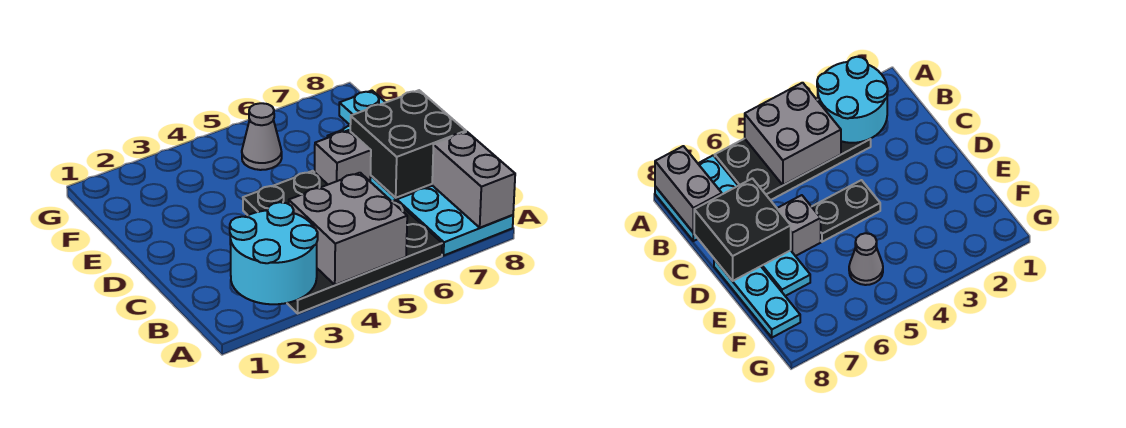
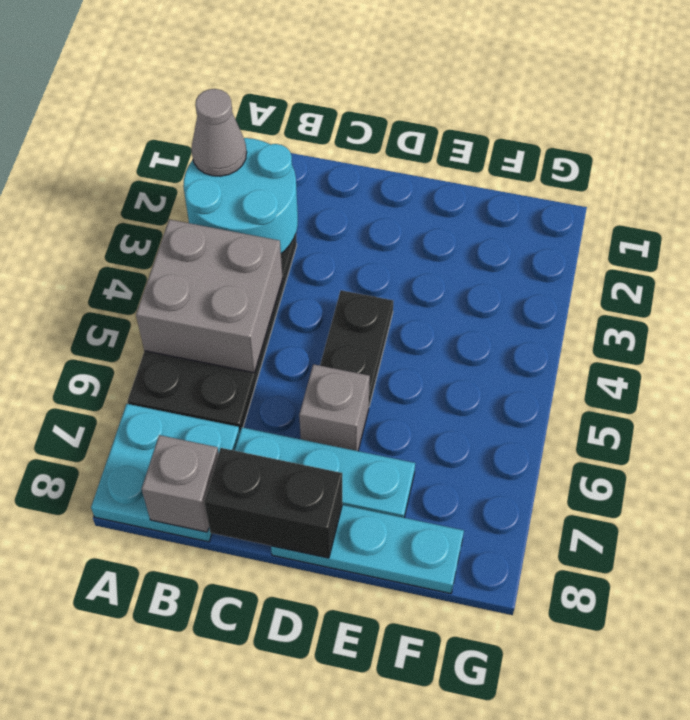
grey 1x2 brick [432,132,515,228] -> grey 1x1 brick [142,435,219,532]
black 2x2 brick [350,90,466,198] -> black 1x2 brick [204,448,342,558]
grey 1x1 cone [242,103,282,170] -> grey 1x1 cone moved to [191,89,247,176]

